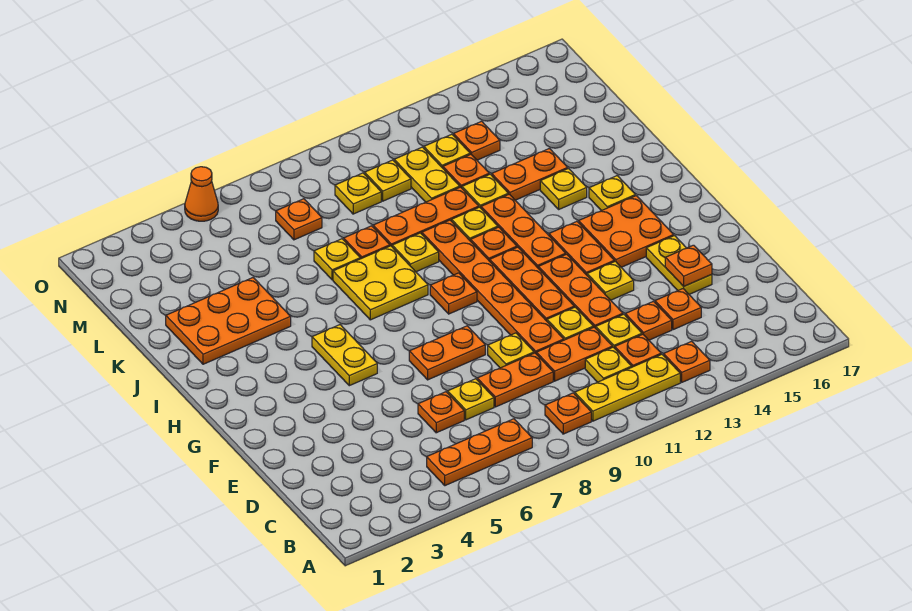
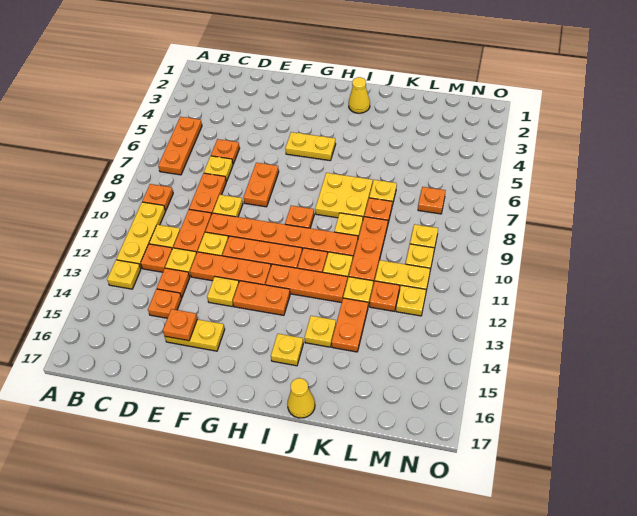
orange 1x1 plate [664,341,710,382] -> yellow 1x1 plate [107,260,141,289]
orange 2x2 plate [579,196,674,267] -> none
none -> yellow 1x1 cone [349,77,370,113]
orange 2x3 plate [166,278,291,364] -> none
none -> yellow 1x1 cone [287,378,315,418]
orange 1x1 plate [453,121,500,160] -> none
orange 1x1 cone [185,167,218,221] -> none

